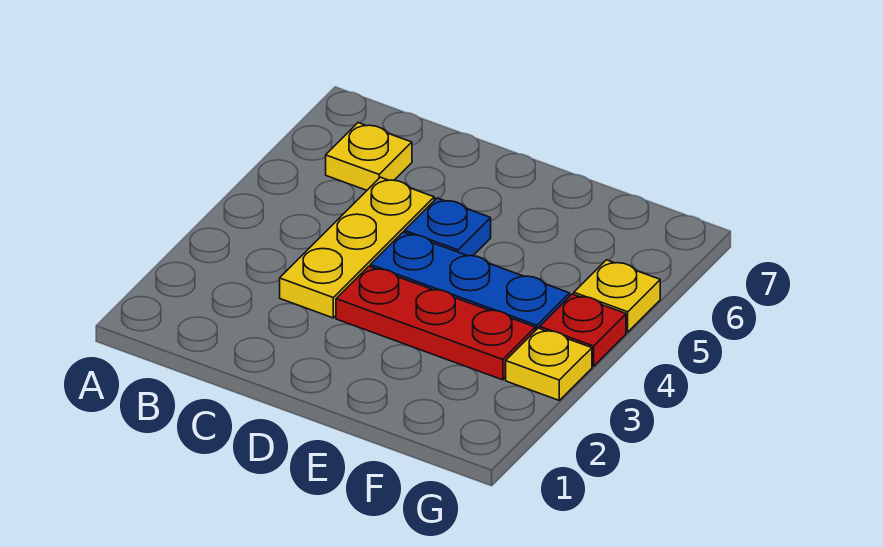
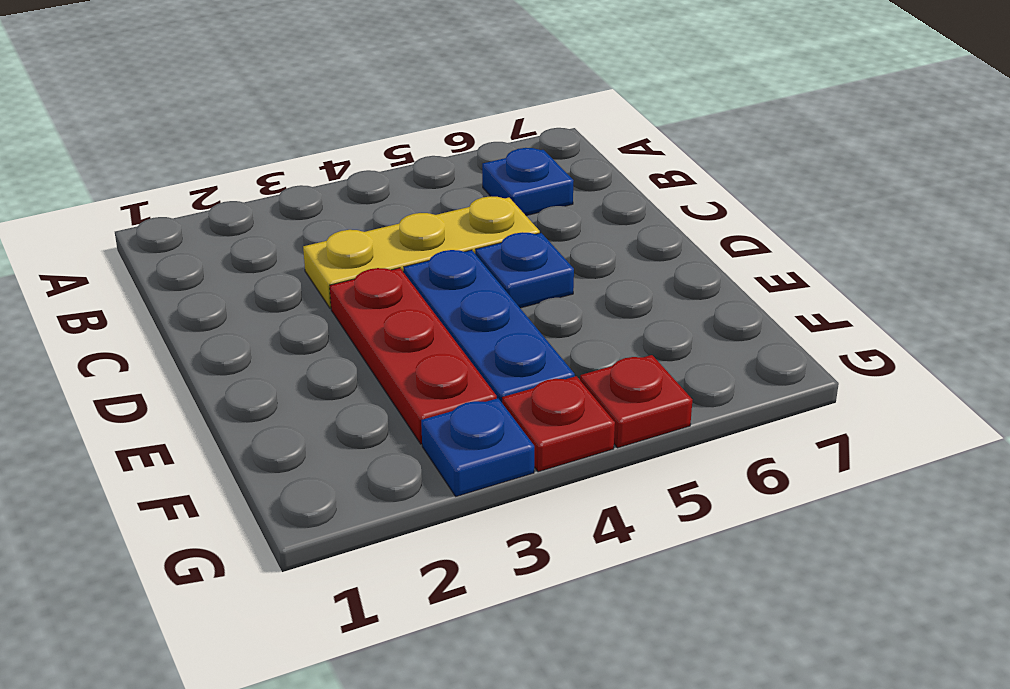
yellow 1x1 plate [326,123,412,190] -> blue 1x1 plate [482,148,574,216]
yellow 1x1 plate [506,328,592,400] -> blue 1x1 plate [421,398,534,496]
yellow 1x1 plate [574,260,660,332] -> red 1x1 plate [580,355,692,448]

